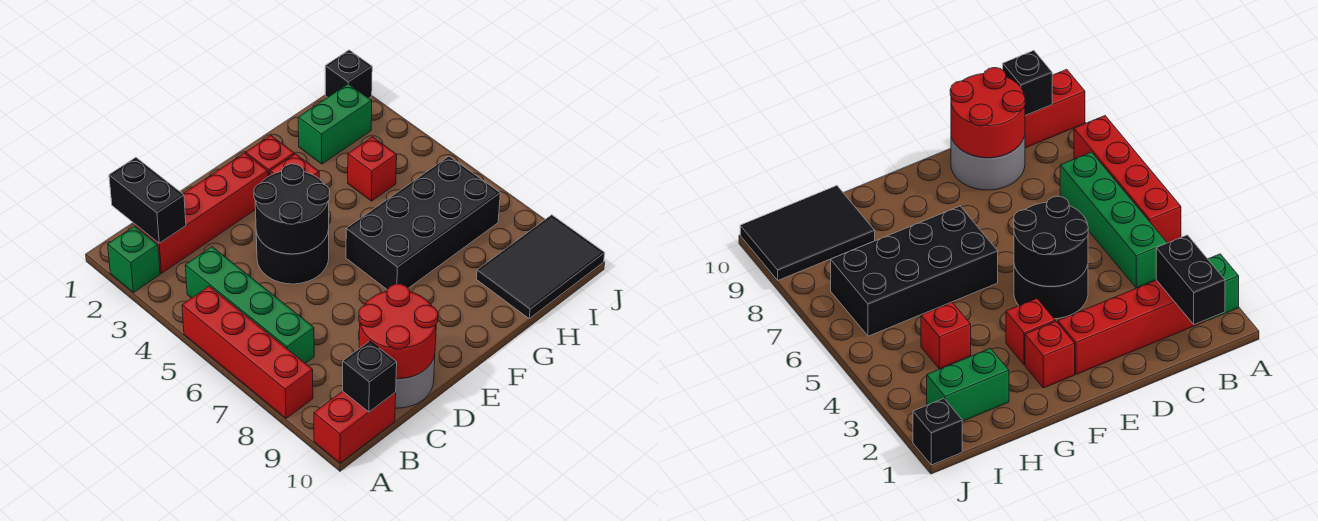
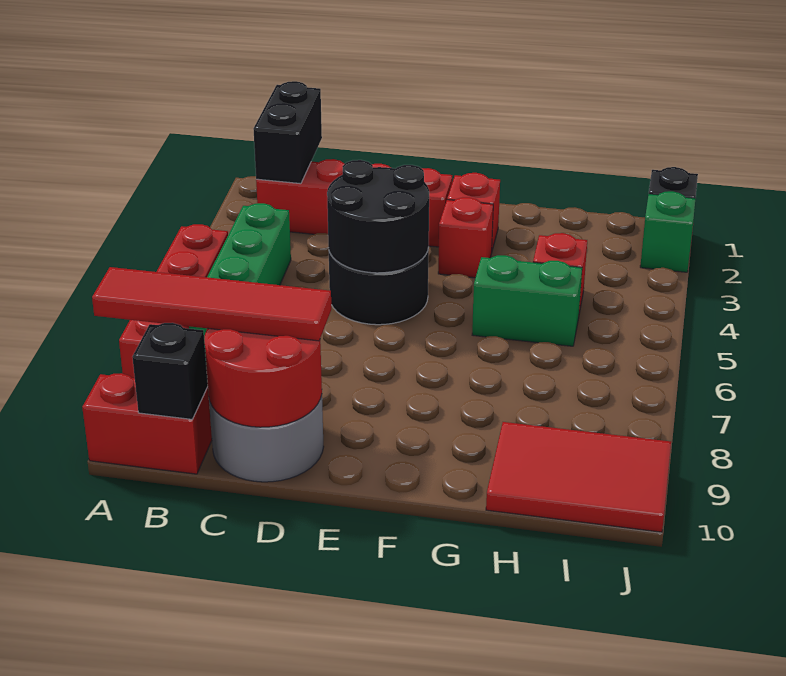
green 1x1 brick [108,226,160,293] -> green 1x1 brick moved to [640,191,696,272]
none -> red 1x4 tile [92,267,331,341]
black 2x4 brick [346,156,500,290] -> none
green 1x2 brick [298,84,372,164] -> green 1x2 brick moved to [472,255,582,346]
black 2x3 tile [477,215,605,318] -> red 2x3 tile [486,422,671,532]

